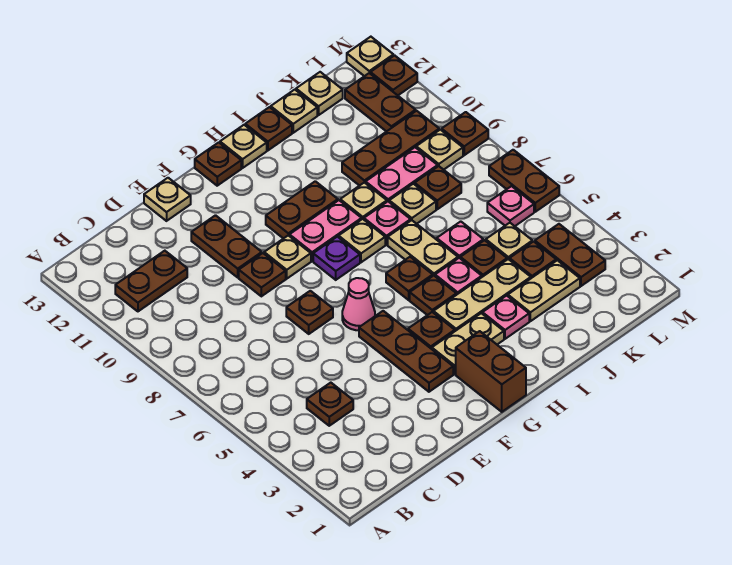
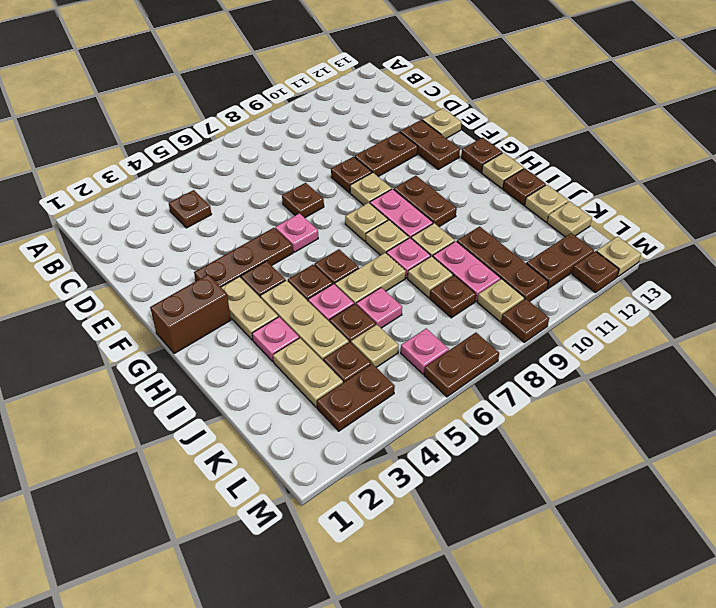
brown 1x2 plate [115,251,187,311] -> brown 1x2 plate moved to [400,120,460,169]
pink 1x1 cone [342,278,375,330] -> pink 1x1 plate [275,213,318,252]
purple 1x1 plate [313,237,360,280] -> tan 1x1 plate [345,203,388,241]

